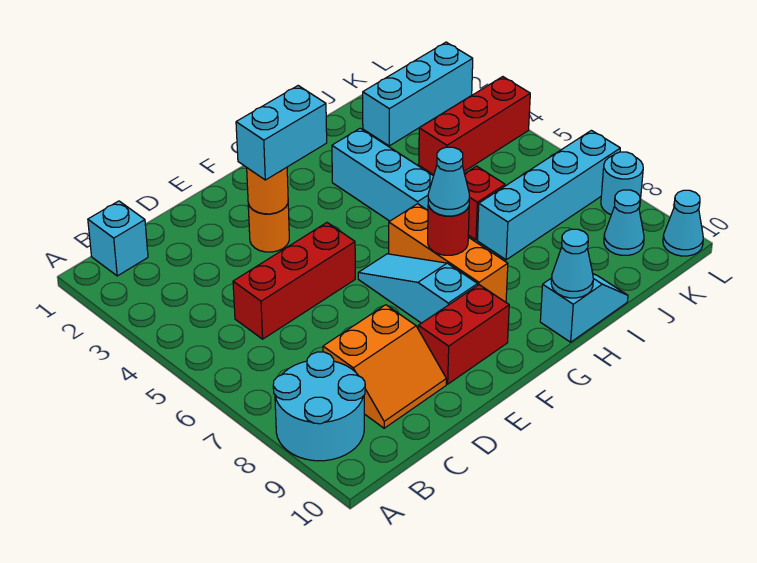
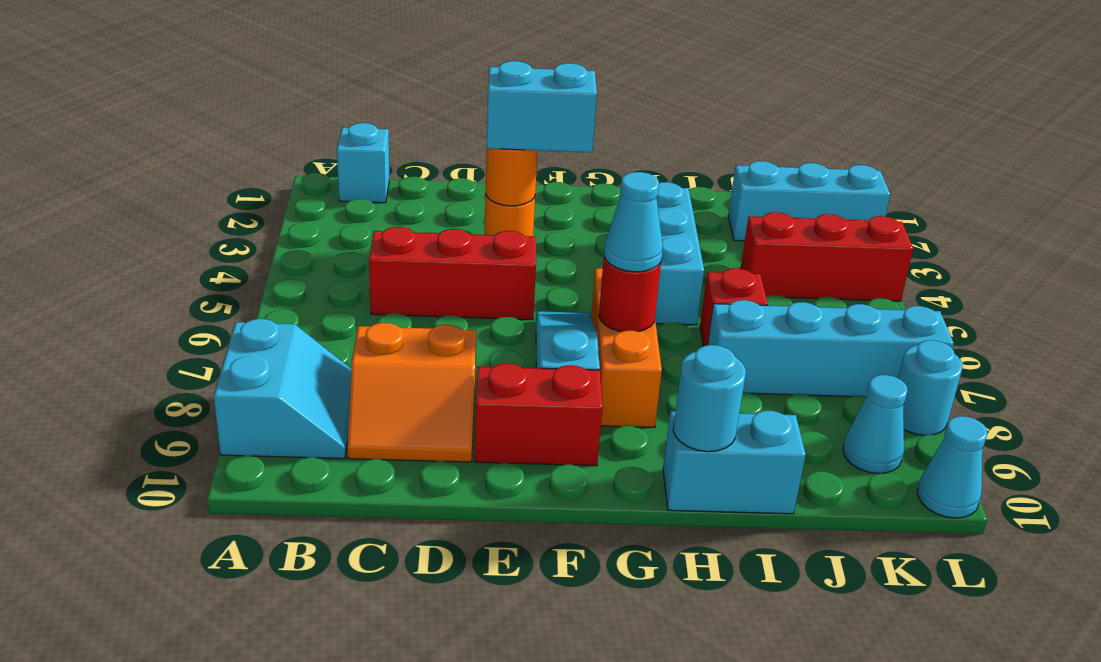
cyan 2x2 round brick [273,352,365,461] -> cyan 2x2 slope [214,319,351,459]
cyan 1x2 slope [540,274,628,342] -> cyan 1x2 brick [663,411,806,514]
cyan 1x1 cone [551,229,593,298] -> cyan 1x1 round brick [673,345,746,452]

